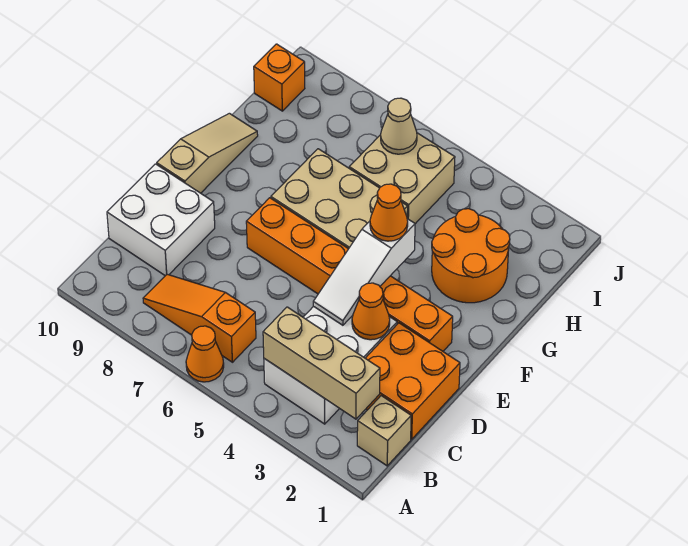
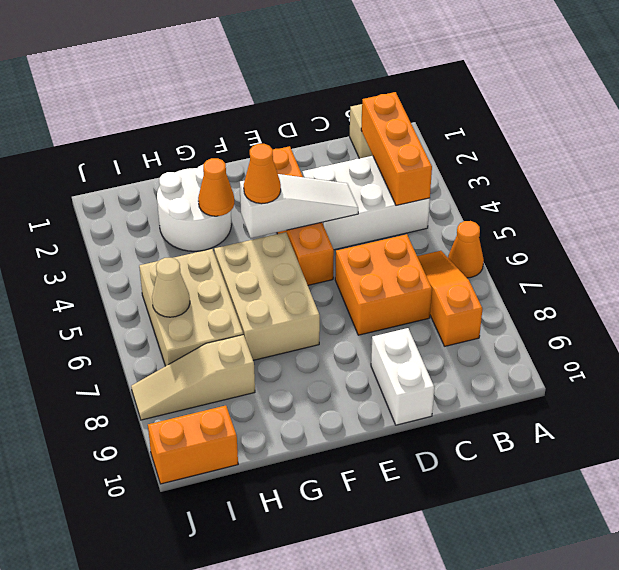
tan 1x3 brick [263,307,380,419] -> orange 1x3 brick [361,92,432,206]
orange 1x3 slope [143,274,256,362] -> orange 1x3 slope turned to [417,251,482,346]
orange 2x2 brick [365,323,460,439] -> orange 2x2 brick moved to [335,234,432,335]
white 2x2 brick [107,164,215,276] -> white 1x2 brick [371,328,434,425]
orange 1x1 cone [352,283,390,340] -> orange 1x1 cone moved to [198,158,234,216]
orange 1x6 brick [246,198,453,351] -> orange 1x4 brick [273,146,334,285]
tan 1x3 slope [157,113,258,193] -> tan 1x3 slope moved to [131,335,255,420]
orange 2x2 round brick [432,209,510,303] -> white 2x2 round brick [157,165,232,251]
tan 2x2 brick [349,133,455,224] -> tan 2x3 brick [139,249,243,366]
orange 1x1 brick [254,44,305,111] -> orange 1x2 brick [148,406,238,484]

